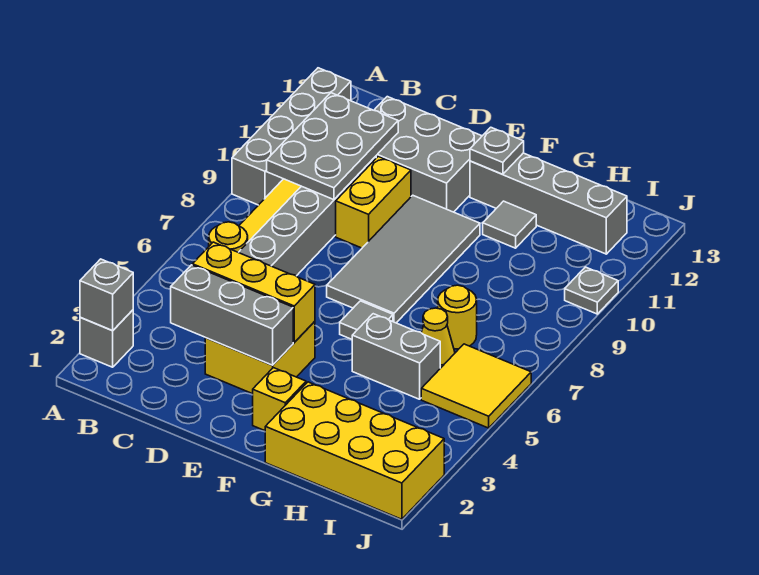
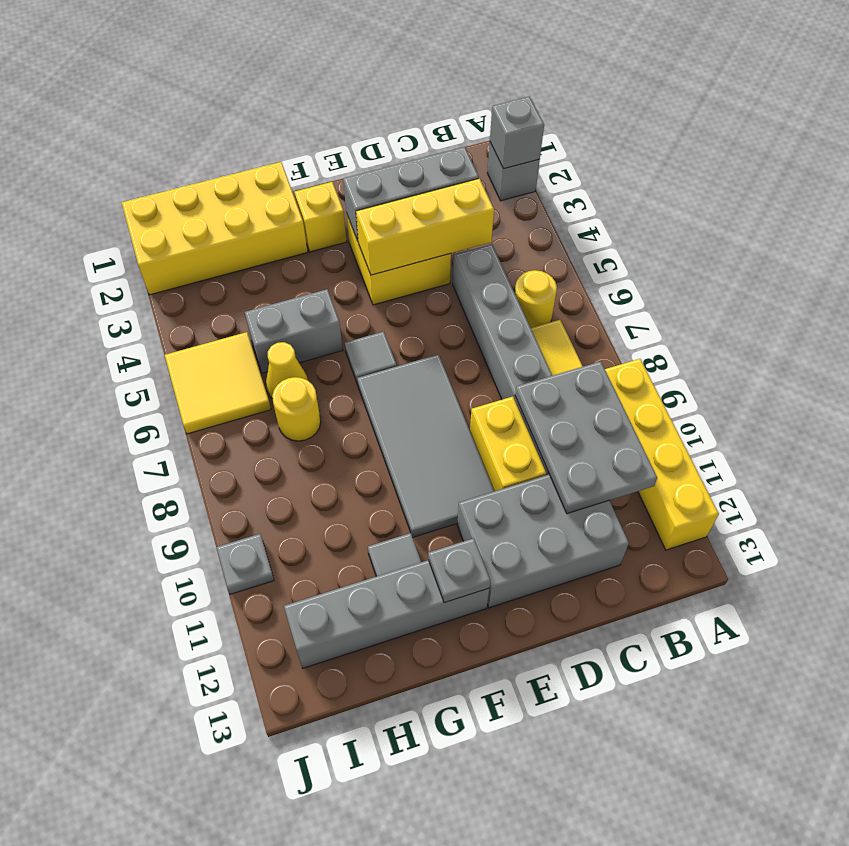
grey 1x4 brick [232,68,351,205] -> yellow 1x4 brick [605,359,719,550]

